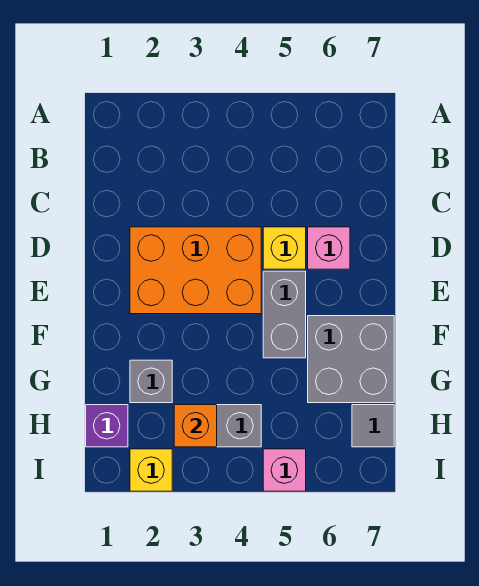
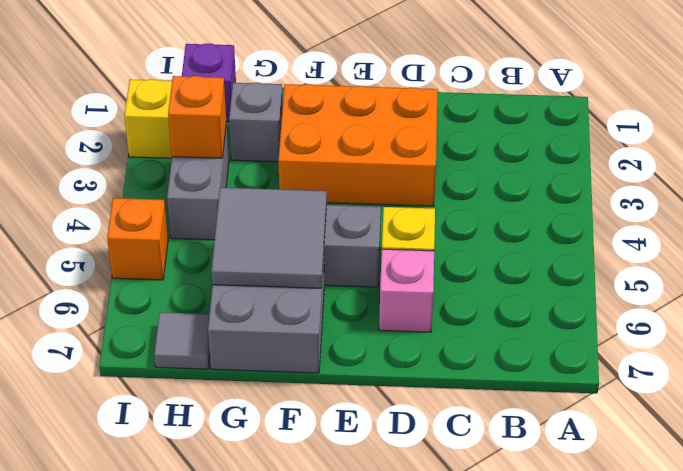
orange 2x3 brick [130,227,261,314] -> orange 2x3 brick turned to [278,84,438,206]
none -> grey 2x2 tile [211,188,327,288]
pink 1x1 brick [263,449,306,491] -> orange 1x1 brick [107,198,168,280]

